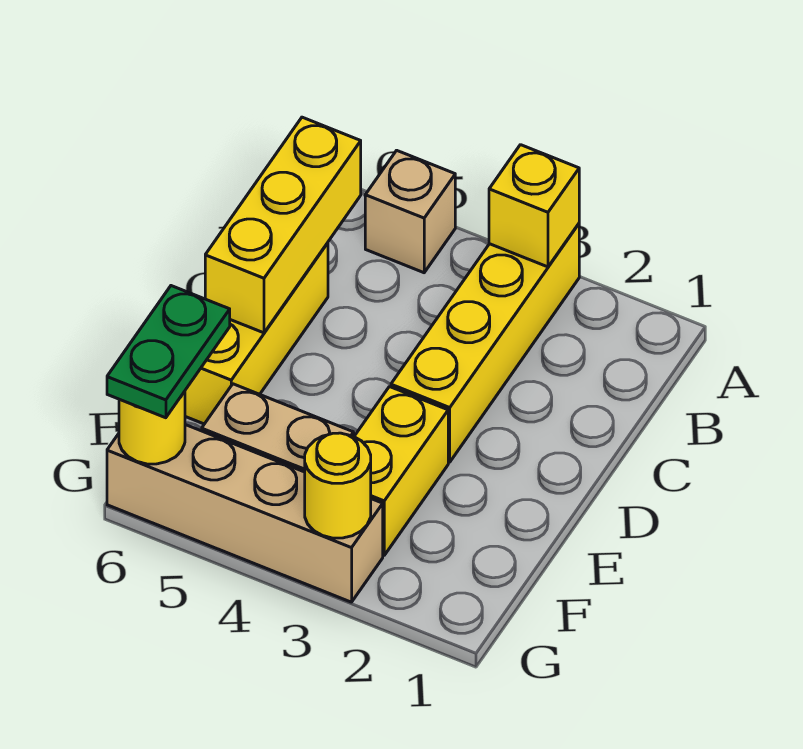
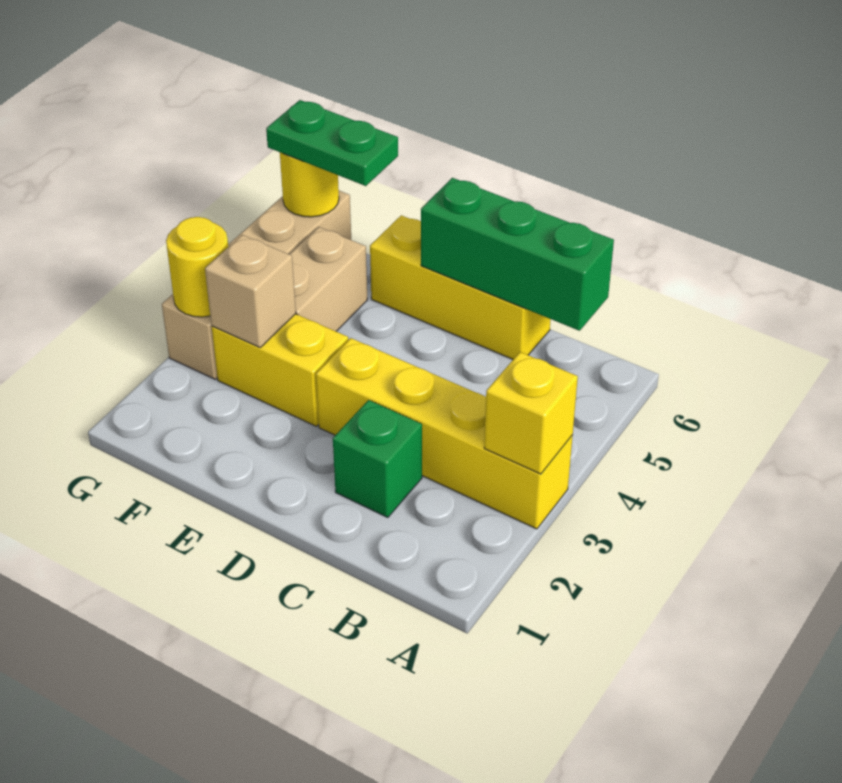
tan 1x1 brick [365,150,455,273] -> tan 1x1 brick moved to [205,235,296,347]
yellow 1x3 brick [205,117,361,333] -> green 1x3 brick [421,178,614,331]
none -> green 1x1 brick [333,400,422,518]

